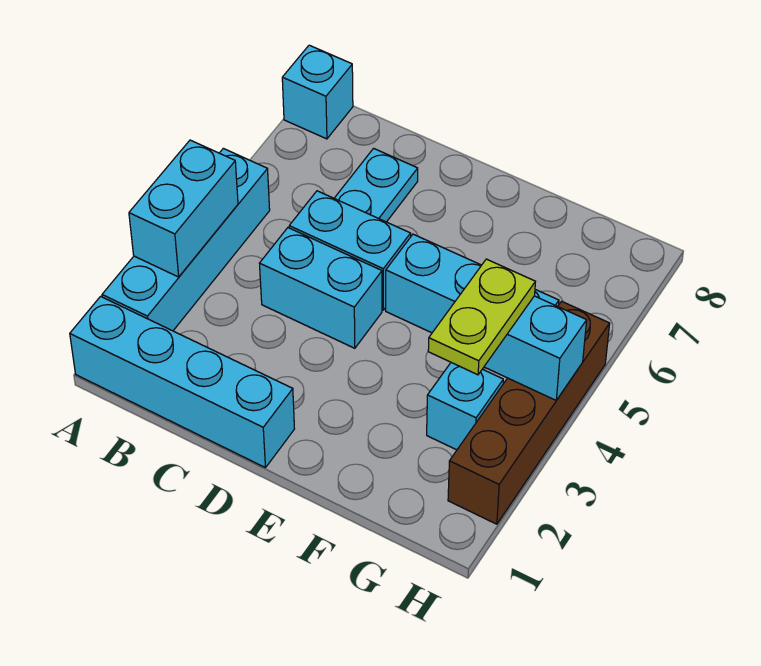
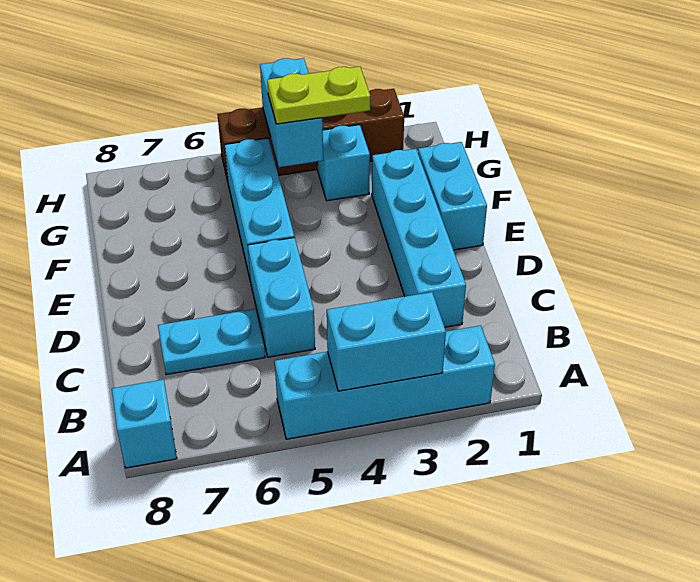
cyan 1x4 brick [70,296,294,468] -> cyan 1x4 brick moved to [372,149,466,327]
cyan 1x2 brick [259,228,382,348] -> cyan 1x2 brick moved to [418,142,487,250]

